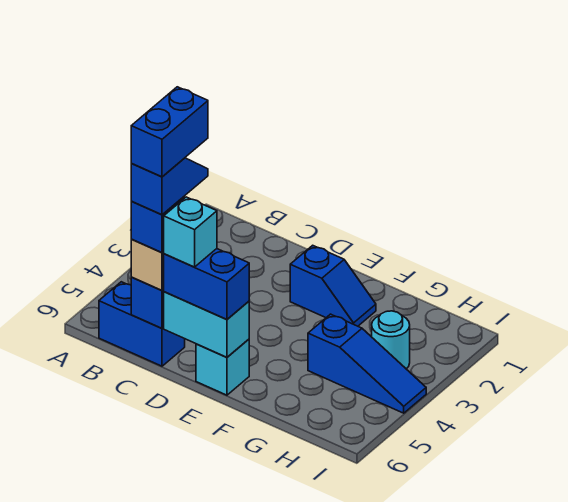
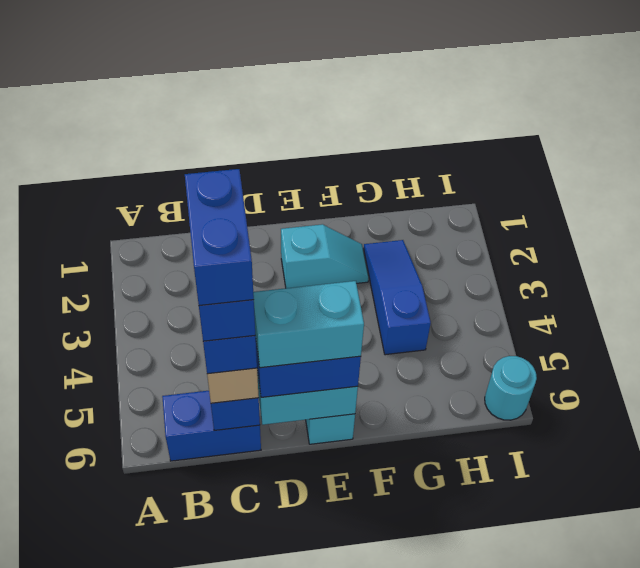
cyan 1x1 brick [164,197,217,267] -> cyan 1x2 brick [253,281,364,368]
blue 1x2 slope [290,245,376,326] -> cyan 1x2 slope [281,224,369,288]
blue 1x3 slope [308,314,426,413] -> blue 1x3 slope turned to [364,240,431,355]
cyan 1x1 round brick [372,311,410,369] -> cyan 1x1 round brick moved to [485,356,537,420]

